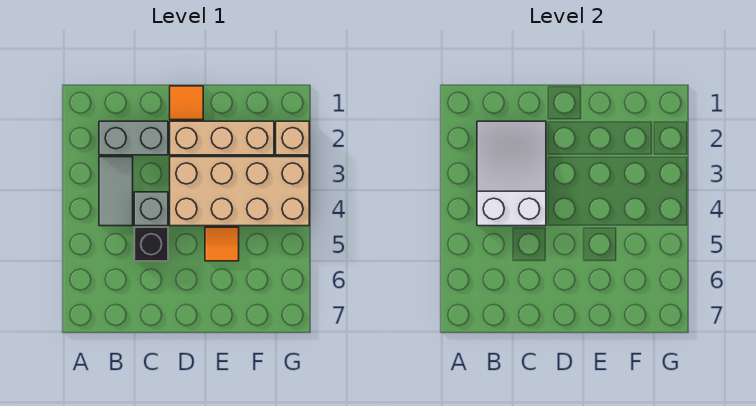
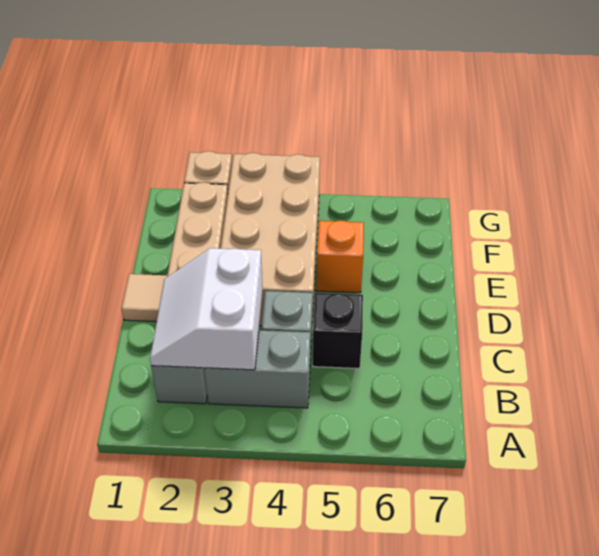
white 2x3 slope [477,121,546,226] -> white 2x2 slope [150,248,263,370]
grey 1x2 tile [99,157,133,226] -> grey 1x2 brick [204,330,311,408]
orange 1x1 tile [170,86,203,120] -> tan 1x1 tile [122,274,167,322]
orange 1x1 tile [205,227,239,261] -> orange 1x1 brick [316,221,364,293]

